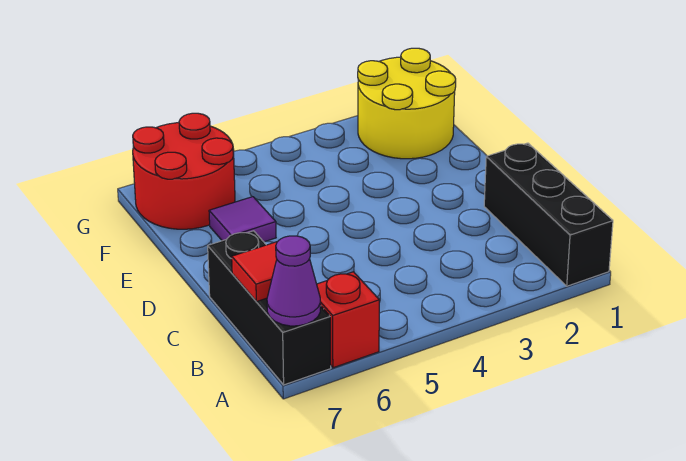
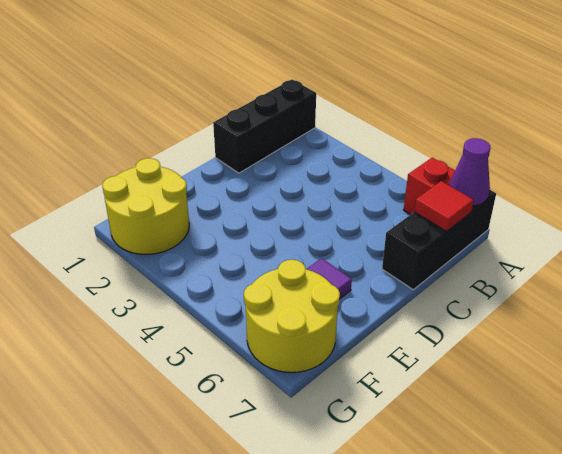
red 2x2 round brick [133,113,235,229] -> yellow 2x2 round brick [244,260,340,373]

